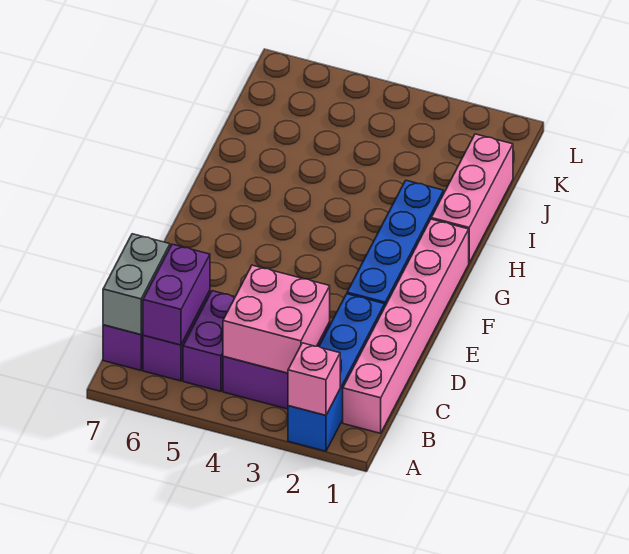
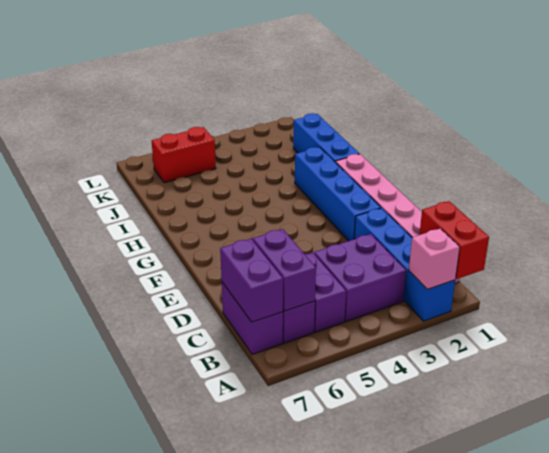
none -> red 1x2 brick [419,201,489,279]
pink 2x2 brick [223,265,330,373] -> none
grey 1x2 brick [103,234,170,334] -> purple 1x2 brick [220,239,283,322]
pink 1x3 brick [431,134,513,263] -> blue 1x3 brick [293,113,359,162]
none -> red 1x2 brick [152,127,216,183]

